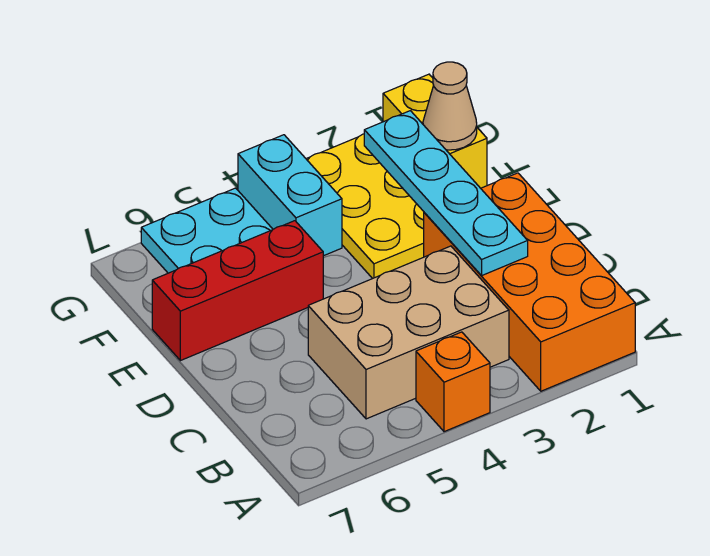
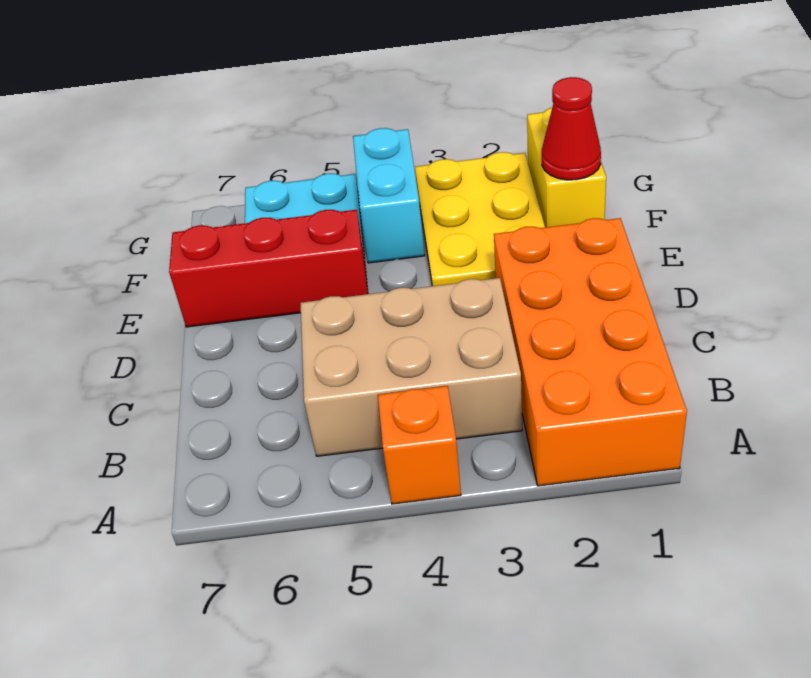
cyan 1x4 plate [364,111,528,275] -> none
tan 1x1 cone [423,62,477,150] -> red 1x1 cone [542,77,601,180]

